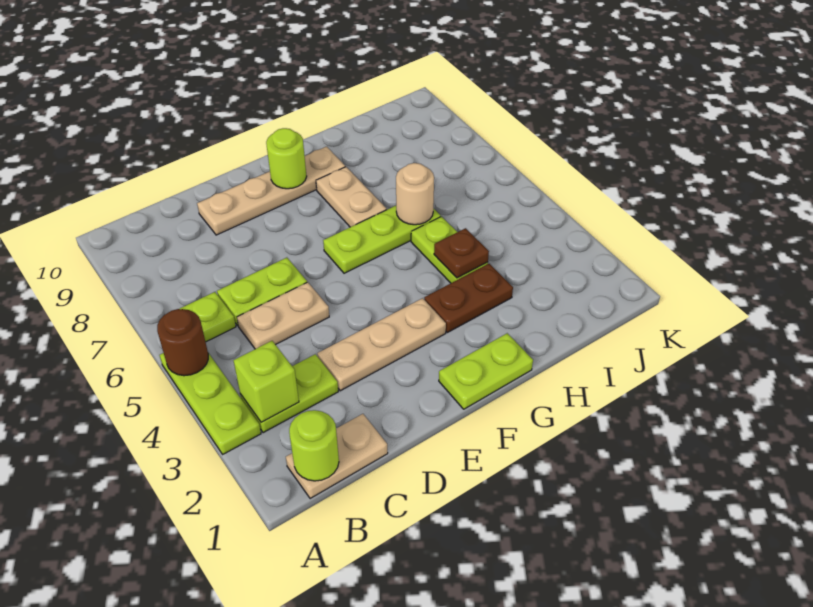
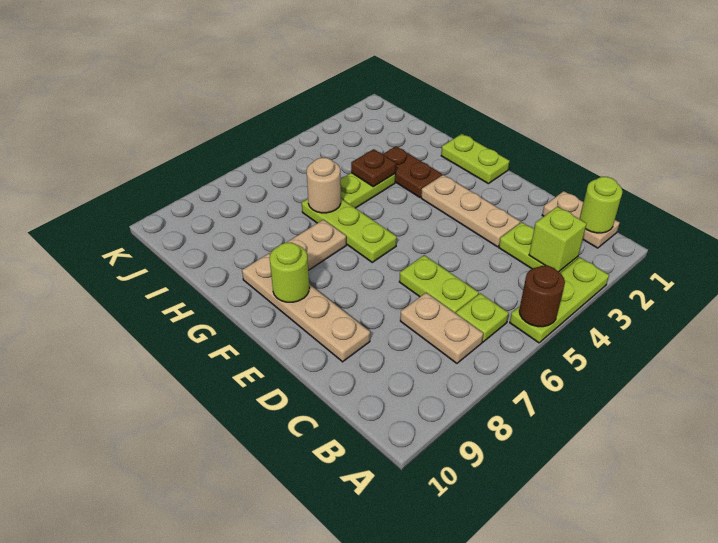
tan 1x2 plate [237,282,329,349] -> tan 1x2 plate moved to [400,293,483,363]

